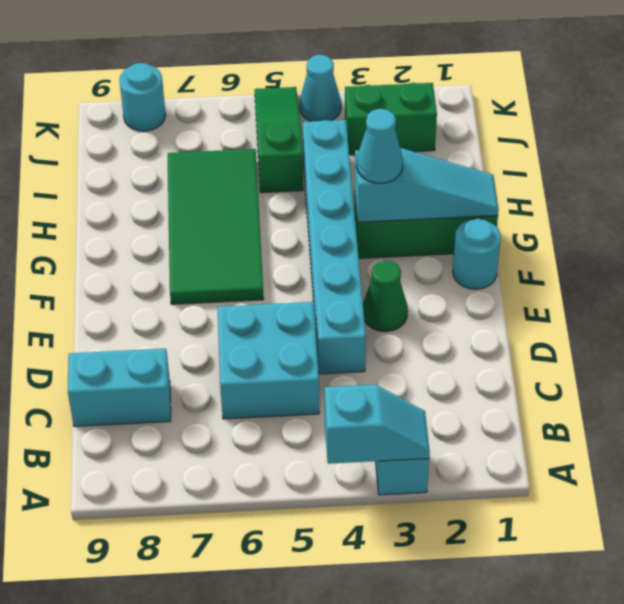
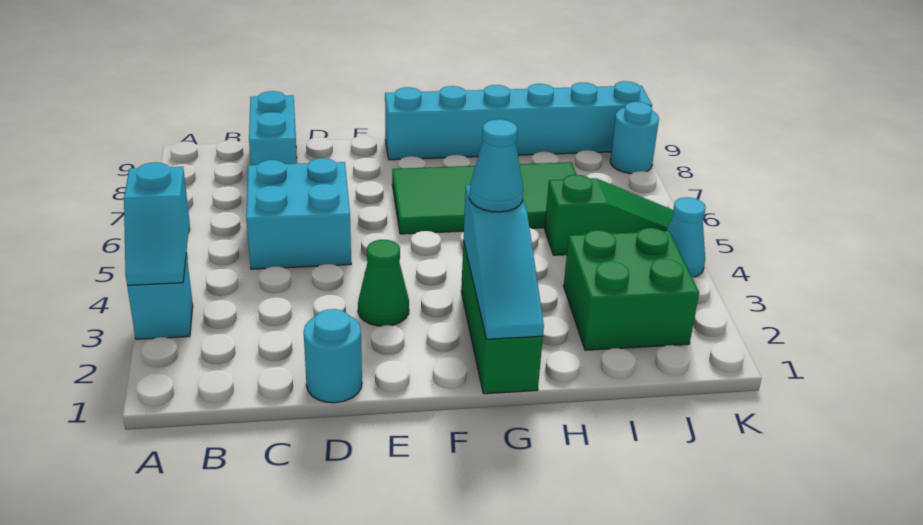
cyan 1x6 brick [303,120,366,374] -> cyan 1x6 brick moved to [385,81,652,160]
cyan 1x1 round brick [453,219,501,289] -> cyan 1x1 round brick moved to [304,309,362,403]
green 1x2 brick [345,83,437,155] -> green 2x2 brick [564,228,699,350]

